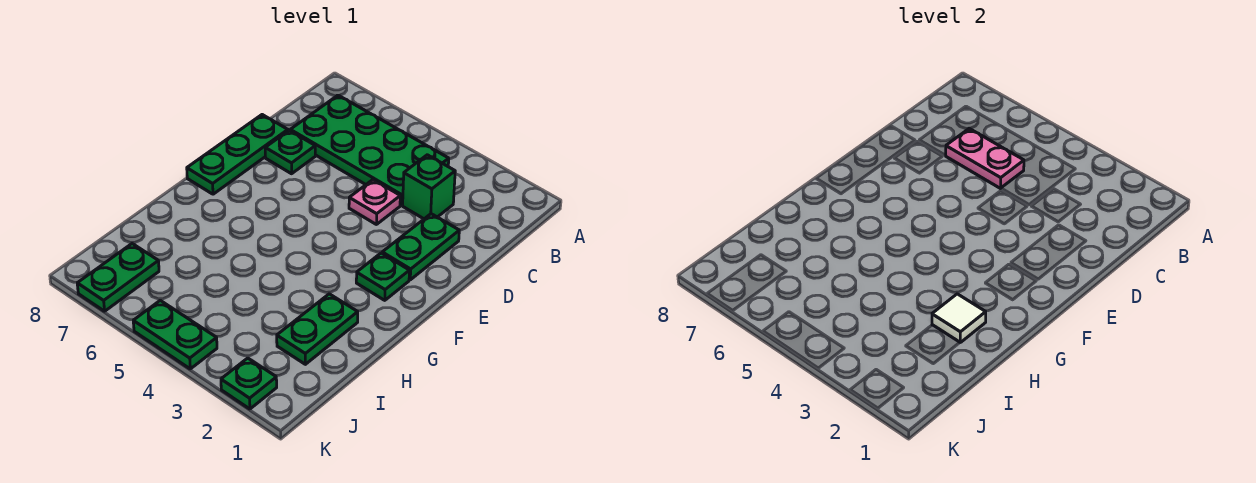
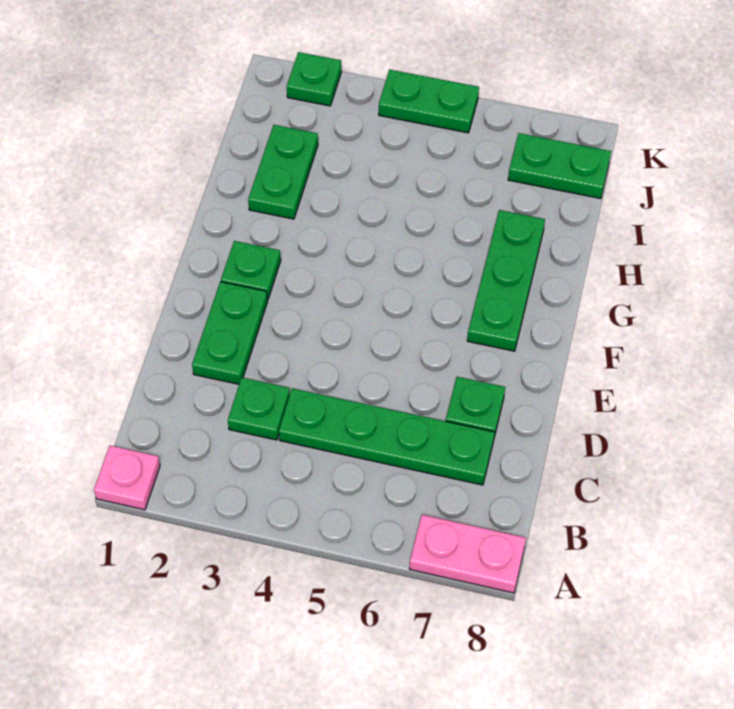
green 2x4 plate [290,95,449,205] -> green 1x4 plate [279,388,495,485]
green 1x1 brick [403,155,455,219] -> green 1x1 plate [228,378,290,440]
pink 1x2 plate [945,129,1024,188] -> pink 1x2 plate moved to [409,515,526,593]
pink 1x1 plate [349,180,400,224] -> pink 1x1 plate moved to [94,446,160,510]
green 1x3 plate [187,115,288,194] -> green 1x3 plate moved to [467,210,545,351]
white 1x1 tile [932,294,986,342] -> none
green 1x2 plate [77,244,159,311] -> green 1x2 plate turned to [508,133,611,199]

